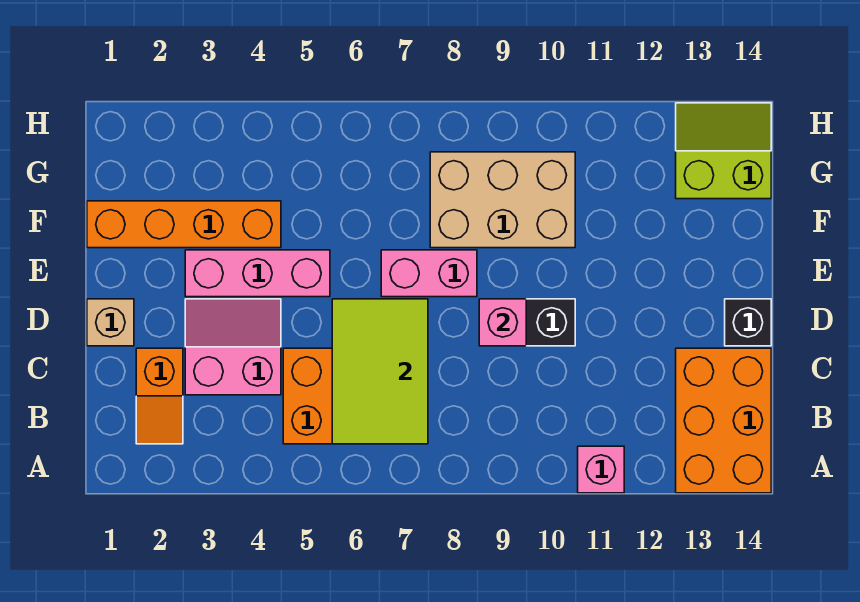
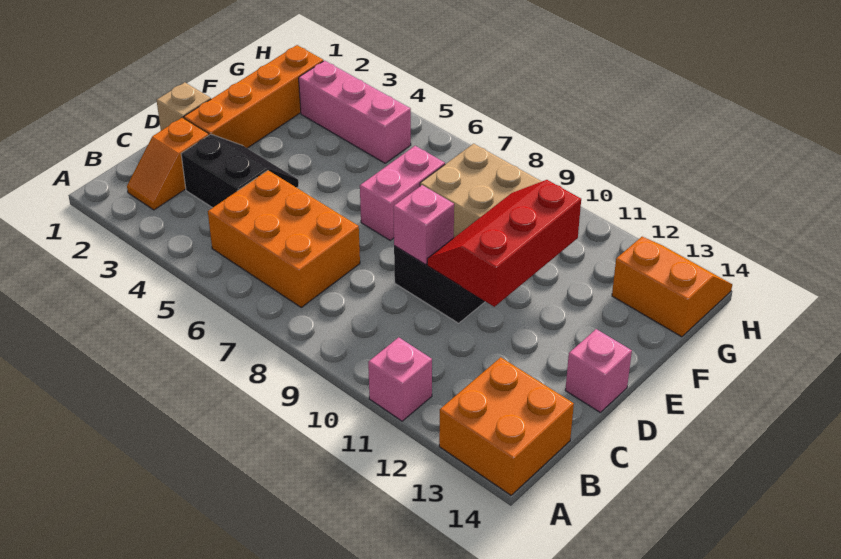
orange 2x3 brick [676,348,771,493] -> orange 2x2 brick [439,357,574,495]
lime 2x3 tile [332,299,428,444] -> none
pink 2x2 slope [185,299,281,395] -> black 2x2 slope [181,134,299,208]
none -> red 2x3 slope [427,180,581,307]
black 1x1 brick [725,299,771,346] -> pink 1x1 brick [565,329,632,412]
pink 1x3 brick [185,250,330,297] -> pink 1x3 brick moved to [299,61,411,163]
pink 1x2 brick [381,250,477,297] -> pink 1x2 brick turned to [360,146,445,240]
orange 1x4 brick [87,201,281,248] -> orange 1x4 brick turned to [184,45,323,148]
lime 2x2 slope [676,103,771,199] -> orange 2x2 slope [612,237,732,337]

